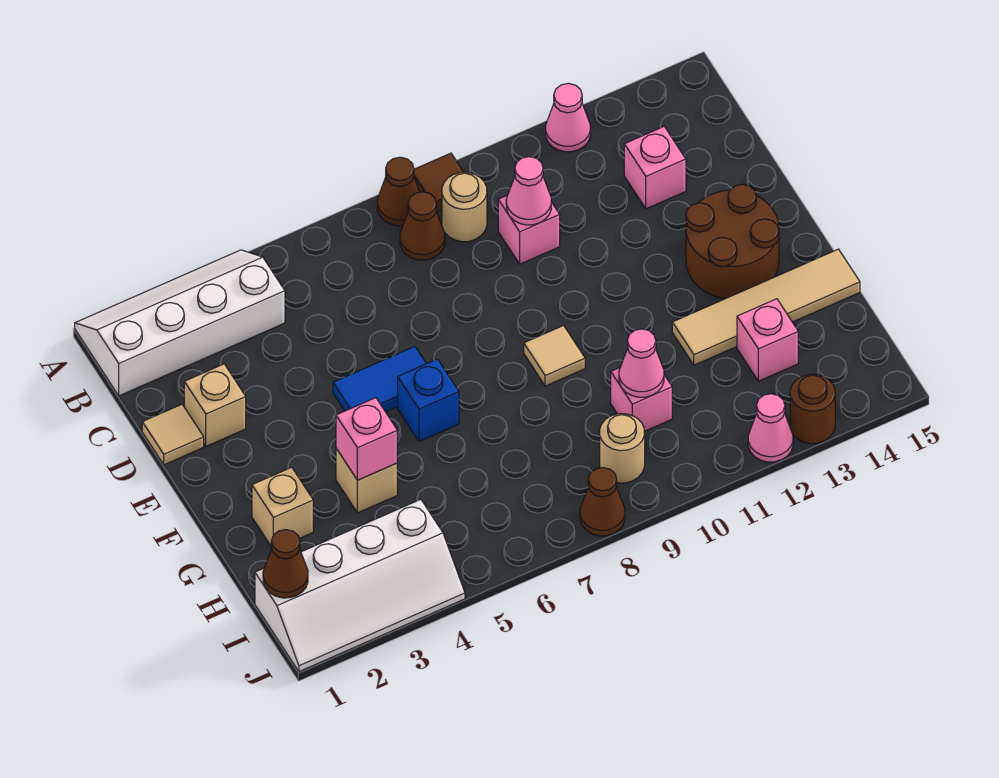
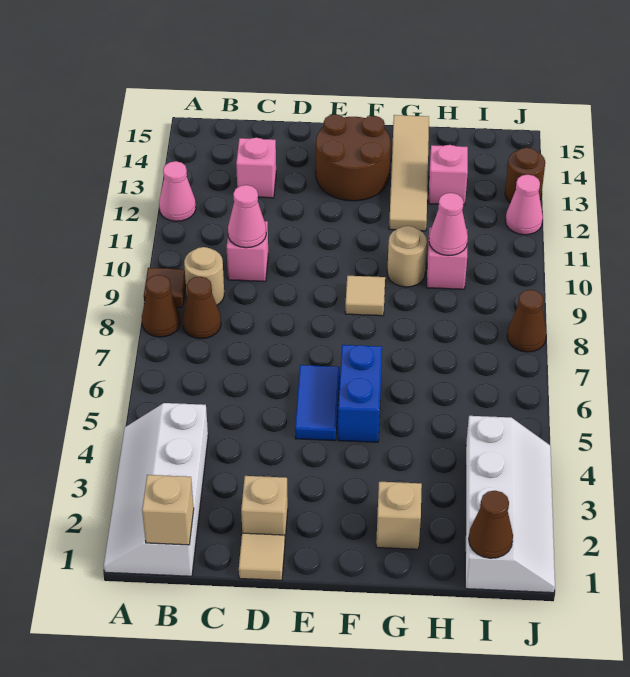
blue 1x1 brick [398,359,459,442] -> blue 1x2 brick [338,345,382,442]
tan 1x1 brick [336,448,397,513] -> tan 1x1 brick moved to [142,475,194,545]
pink 1x1 brick [336,398,397,480] -> none
tan 1x1 round brick [600,414,645,483] -> tan 1x1 round brick moved to [387,226,427,287]

